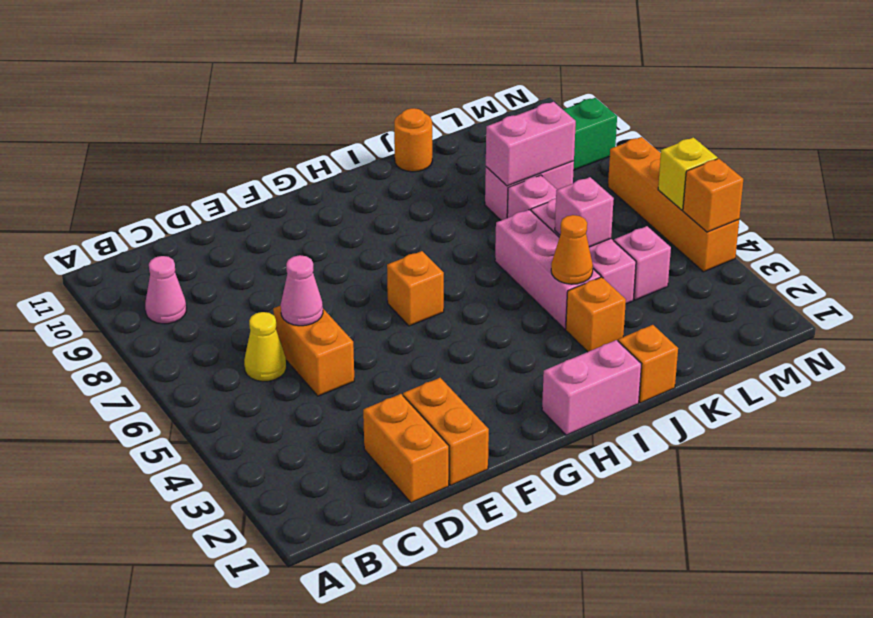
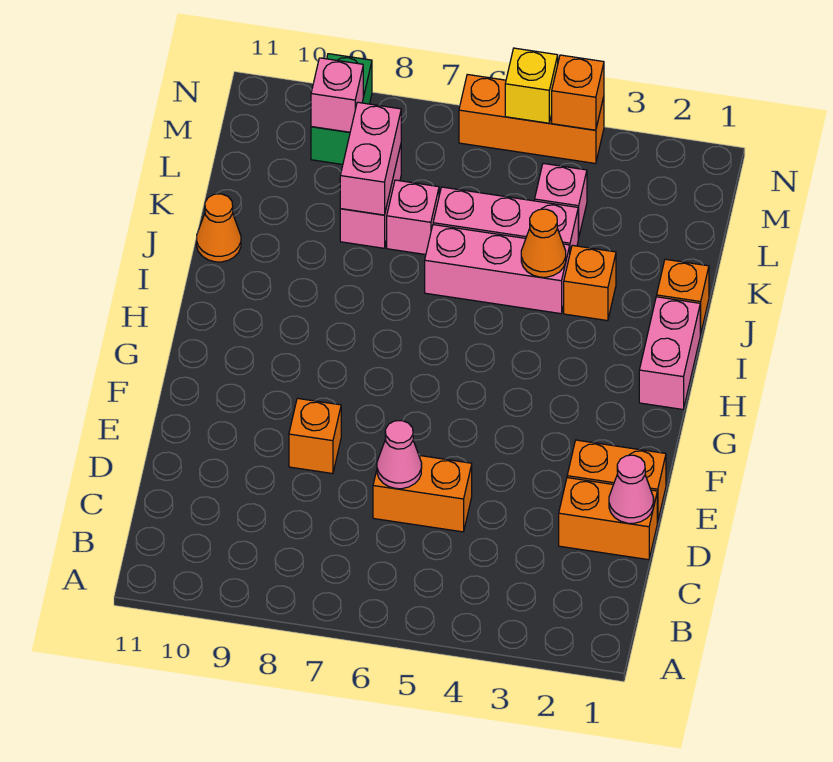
pink 1x1 cone [145,256,186,324] -> pink 1x1 cone moved to [609,455,654,523]
yellow 1x1 cone [244,312,286,381] -> none
orange 1x1 brick [387,251,444,326] -> orange 1x1 brick moved to [289,398,341,474]
orange 1x1 round brick [394,108,432,172] -> orange 1x1 cone [196,194,241,262]
pink 1x1 brick [555,177,614,247] -> pink 1x1 brick moved to [311,58,363,132]
orange 1x4 brick [608,137,739,272] -> orange 1x3 brick [459,74,604,164]

